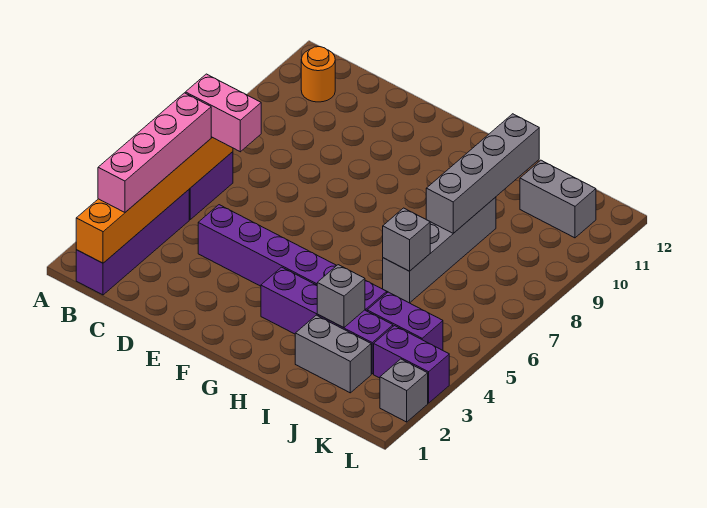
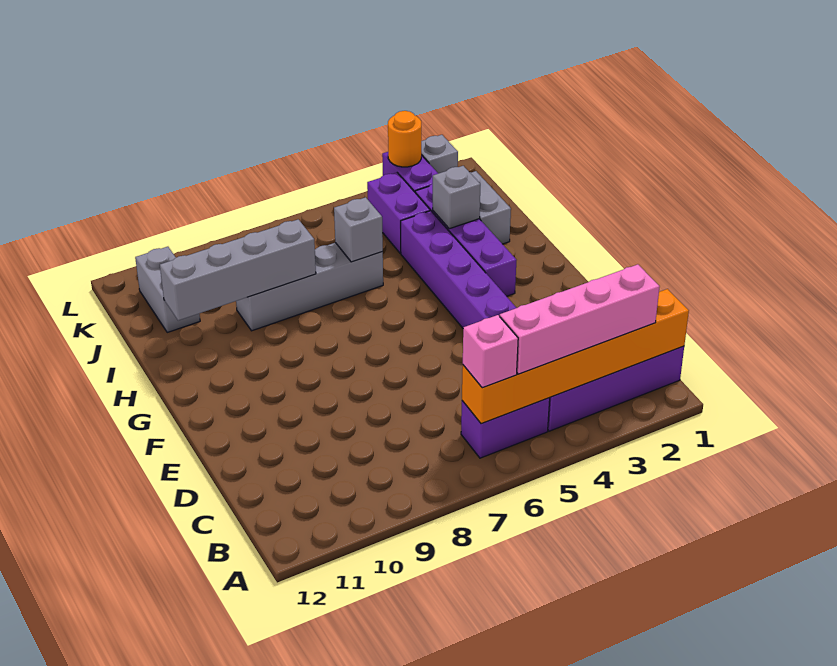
pink 1x2 brick [185,74,261,152] -> pink 1x1 brick [463,315,518,388]
orange 1x1 round brick [301,47,335,102] -> orange 1x1 round brick moved to [388,111,421,167]

